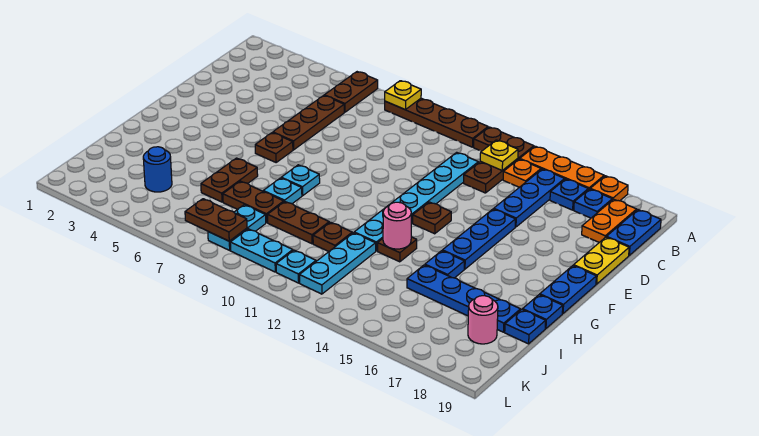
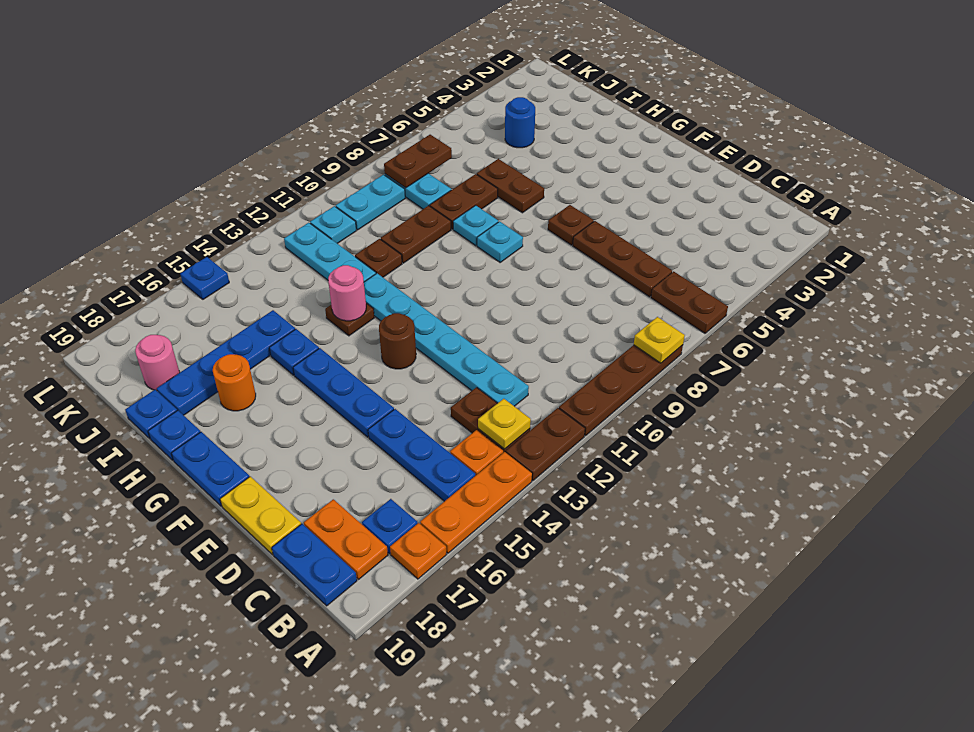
blue 1x1 plate [550,179,588,210] -> blue 1x1 plate moved to [180,257,229,299]
brown 1x1 plate [413,202,451,234] -> brown 1x1 round brick [379,313,416,369]
none -> orange 1x1 round brick [213,354,256,411]

